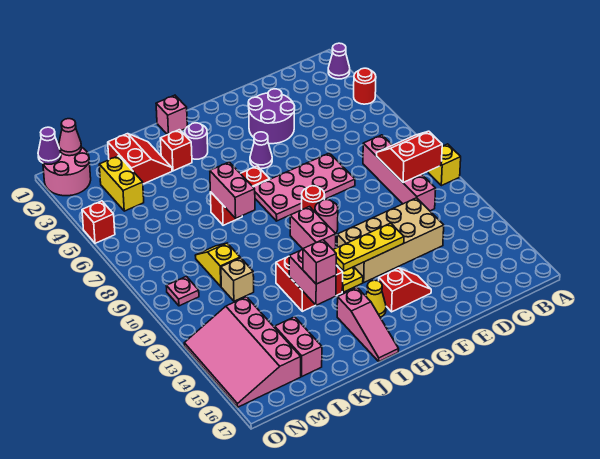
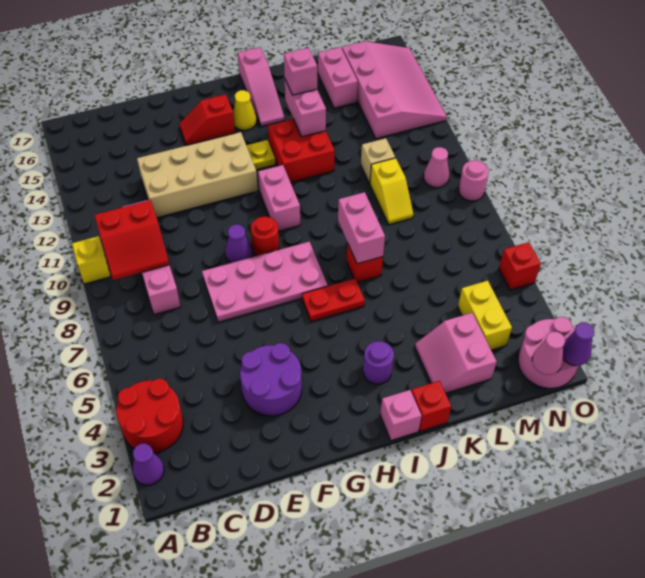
red 1x1 round brick [354,68,376,104] -> red 2x2 round brick [116,379,183,453]
yellow 1x3 plate [333,223,404,271] -> none
purple 1x1 cone [250,132,272,169] -> purple 1x1 cone moved to [225,224,252,263]
pink 1x1 round brick [315,200,338,234] -> pink 1x1 round brick moved to [459,160,489,201]
pink 1x3 slope [337,288,399,361] -> pink 1x3 slope turned to [238,47,284,127]
red 1x1 brick [160,130,192,171] -> red 1x1 brick moved to [411,381,451,431]
red 2x2 slope [108,134,172,184] -> pink 2x2 slope [415,313,497,393]
pink 1x1 plate [166,276,199,306] -> pink 1x1 cone [424,147,449,188]

